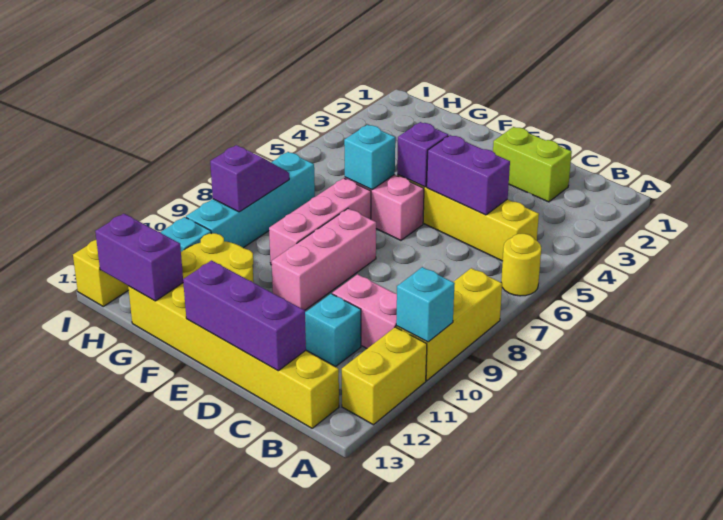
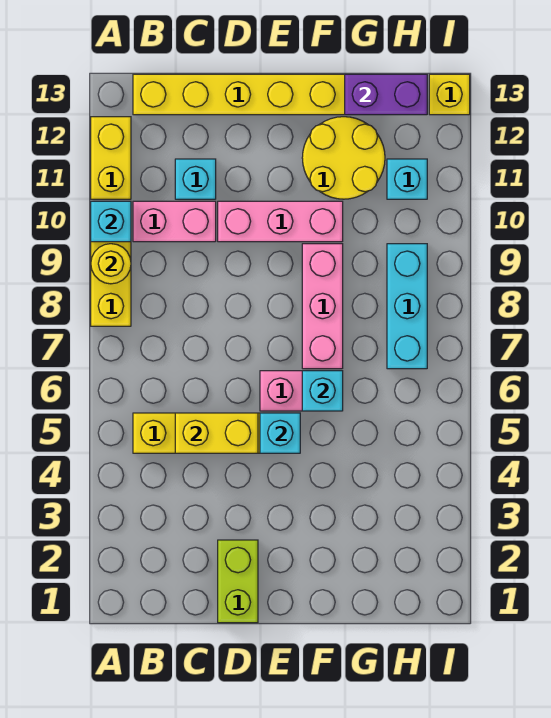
yellow 1x1 round brick [501,234,541,296] -> yellow 1x1 round brick moved to [91,244,131,284]
lime 1x2 brick [493,127,572,202] -> lime 1x2 brick turned to [218,540,258,623]
purple 1x2 brick [427,135,510,215] -> yellow 1x2 brick [175,413,258,453]
purple 1x3 brick [183,260,306,371] -> none
purple 1x1 brick [397,122,448,187] -> cyan 1x1 brick [260,413,300,453]
pink 1x3 brick [272,209,376,310] -> pink 1x3 brick turned to [218,201,343,242]
cyan 1x4 brick [186,152,315,248] -> cyan 1x3 brick [387,244,427,369]
purple 1x2 slope [210,145,289,212] -> none

